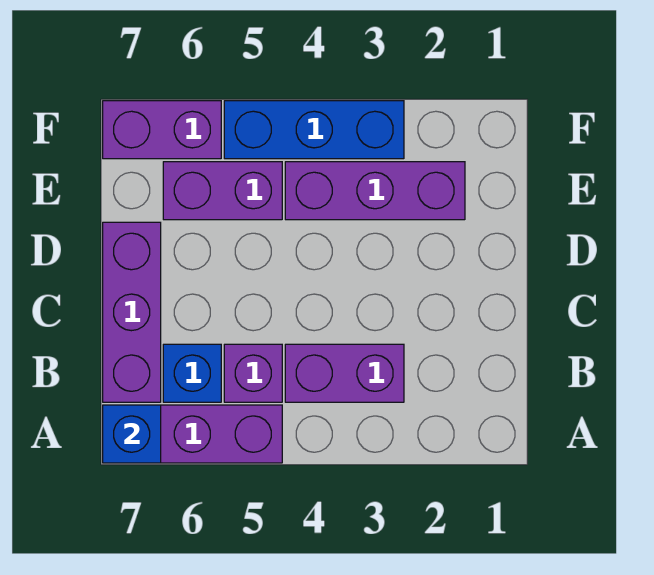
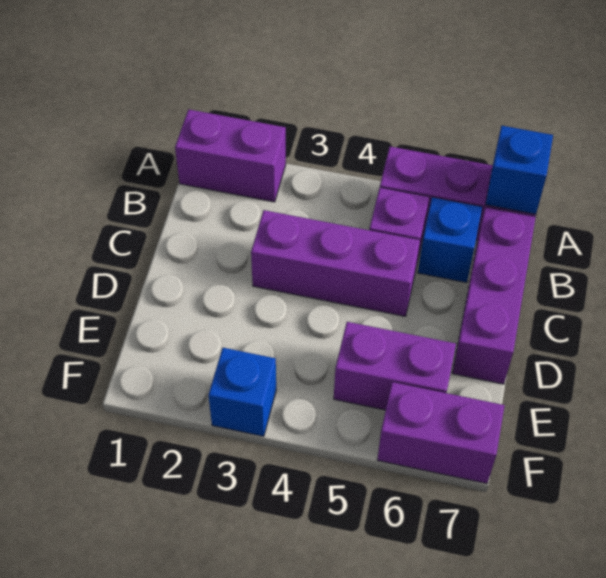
purple 1x2 brick [285,344,404,402] -> purple 1x2 brick moved to [175,109,286,202]
purple 1x3 brick [285,162,465,220] -> purple 1x3 brick moved to [251,210,420,316]
blue 1x3 brick [224,101,404,159] -> blue 1x1 brick [208,348,276,436]

